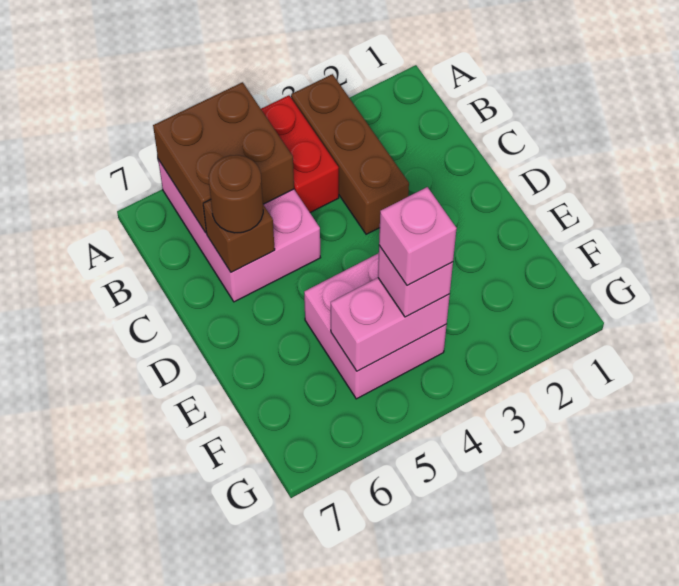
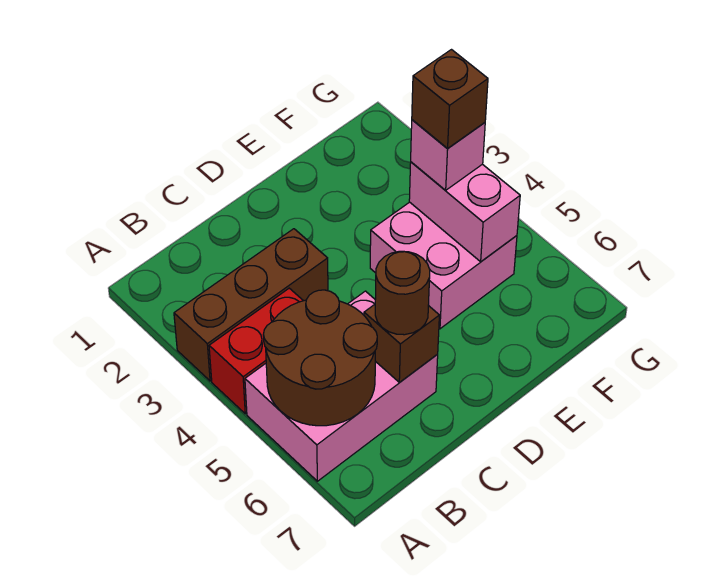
brown 2x2 brick [153,82,294,233] -> brown 2x2 round brick [263,290,377,426]
pink 1x1 brick [379,187,457,286] -> brown 1x1 brick [412,50,488,148]

